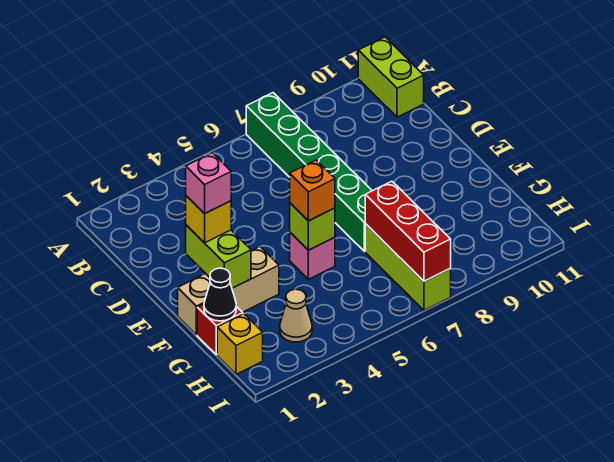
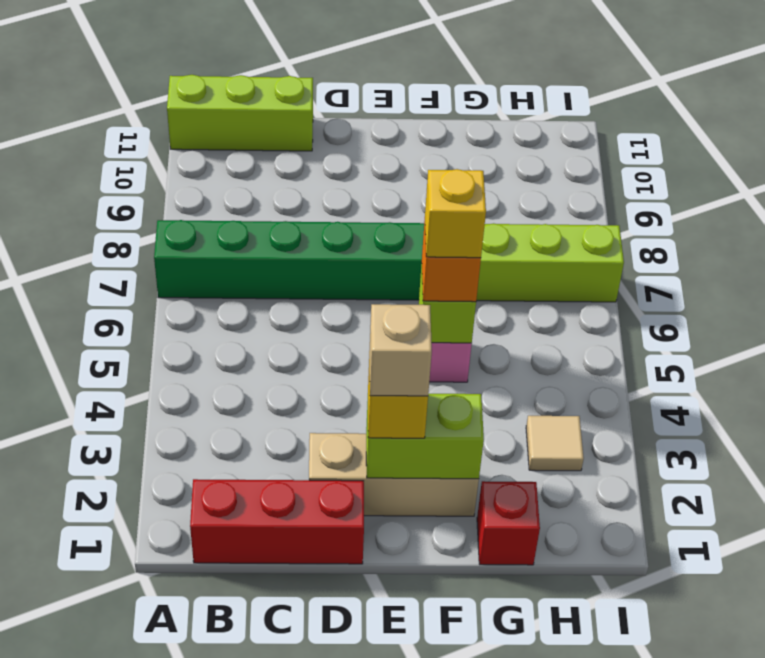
lime 1x2 brick [358,37,424,117] -> lime 1x3 brick [167,75,313,151]
pink 1x1 brick [186,153,231,214] -> tan 1x1 brick [370,304,432,396]
tan 1x3 brick [178,247,279,335] -> tan 1x3 brick turned to [309,433,479,516]
black 1x1 cone [204,268,236,321] -> none
red 1x3 brick [365,181,451,281] -> red 1x3 brick moved to [190,479,364,564]
yellow 1x1 brick [217,314,263,374] -> yellow 1x1 brick moved to [425,169,486,258]
tan 1x1 cone [280,289,312,342] -> tan 1x1 tile [526,416,584,471]

